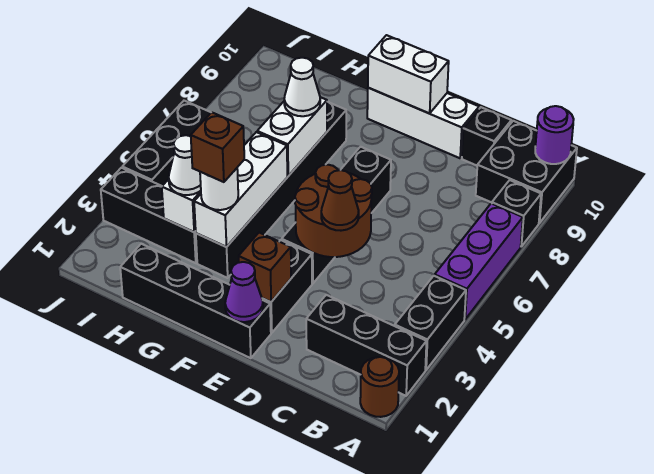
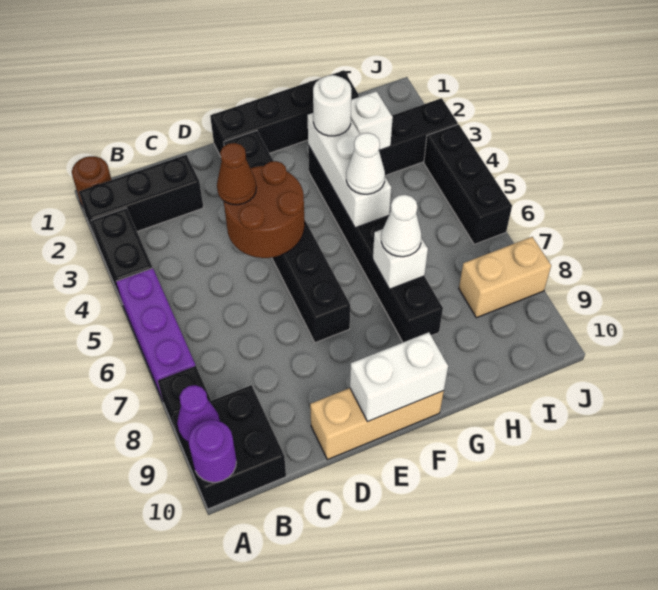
black 1x1 brick [462,107,511,166] -> none
white 1x3 brick [367,88,479,158] -> tan 1x3 brick [310,388,444,460]
purple 1x1 cone [225,262,263,322] -> purple 1x1 cone moved to [177,385,220,442]
brown 1x1 brick [239,233,291,302] -> none
brown 1x1 brick [191,112,244,182] -> none
white 1x2 brick [257,97,327,176] -> white 1x1 brick [373,229,428,289]
white 1x1 cone [169,135,201,195] -> white 1x1 cone moved to [346,133,385,194]
none -> tan 1x2 brick [459,237,551,318]

